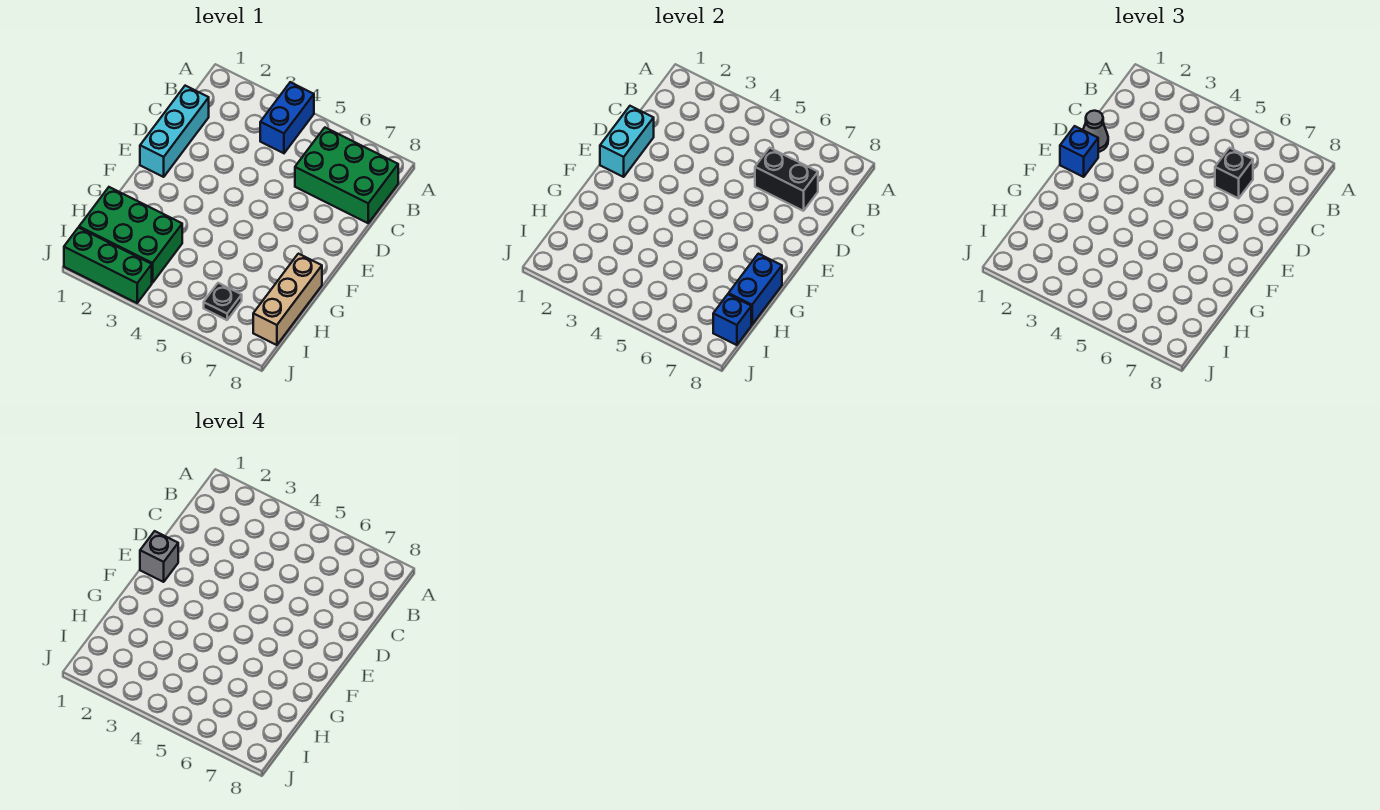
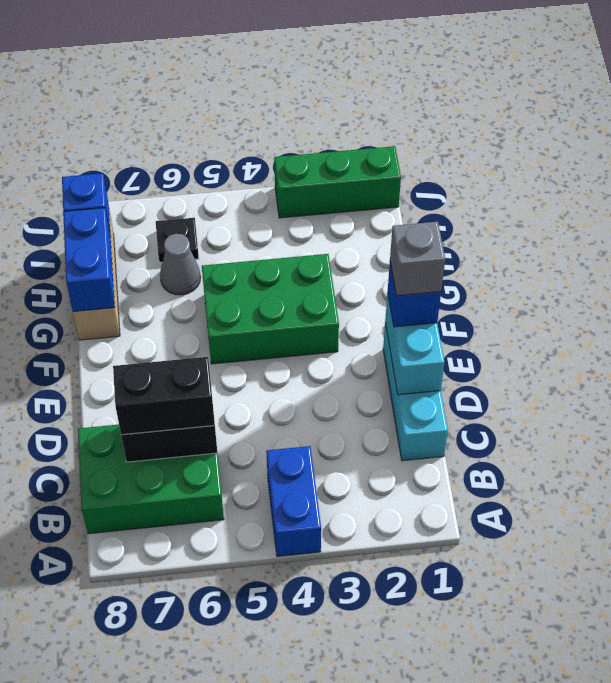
black 1x1 brick [1215,148,1253,198] -> black 1x2 brick [113,357,215,435]
grey 1x1 cone [1083,111,1108,152] -> grey 1x1 cone moved to [160,234,201,295]
green 2x3 brick [79,187,182,283] -> green 2x3 brick moved to [202,254,339,364]

